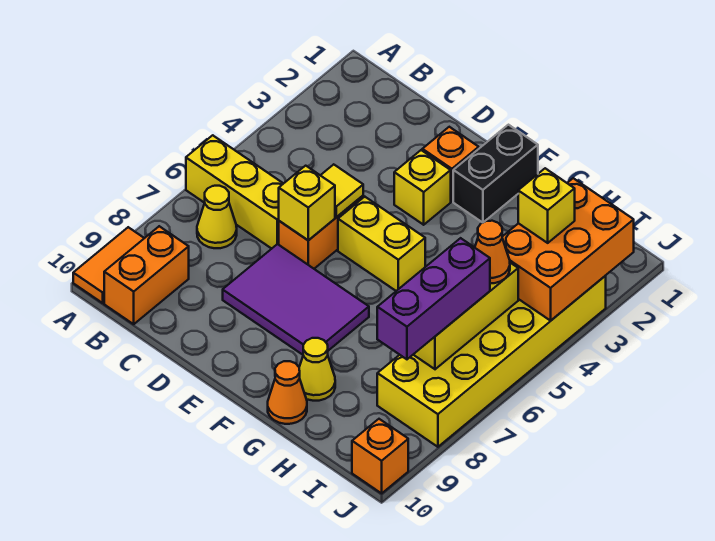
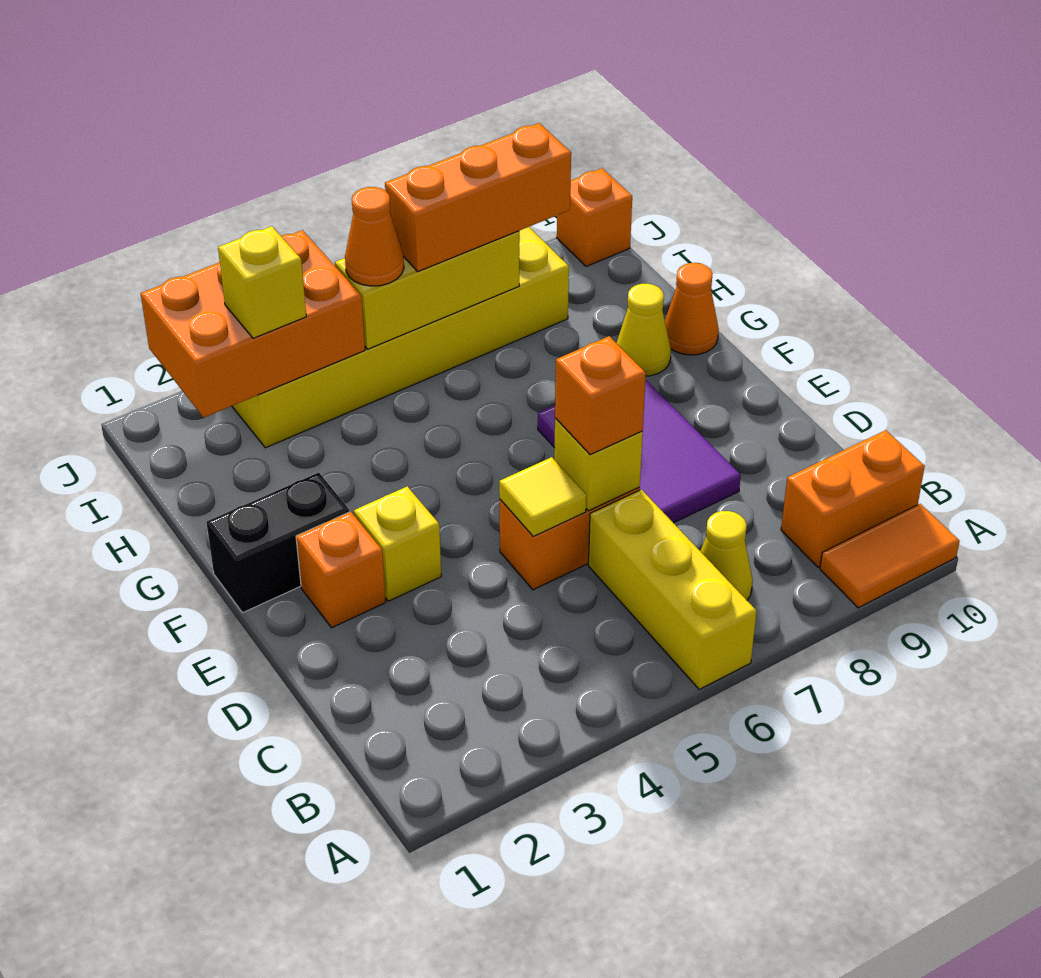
none -> orange 1x1 brick [555,336,646,455]
yellow 1x2 brick [338,197,425,291] -> none
purple 1x3 brick [377,238,490,359] -> orange 1x3 brick [385,123,571,272]

